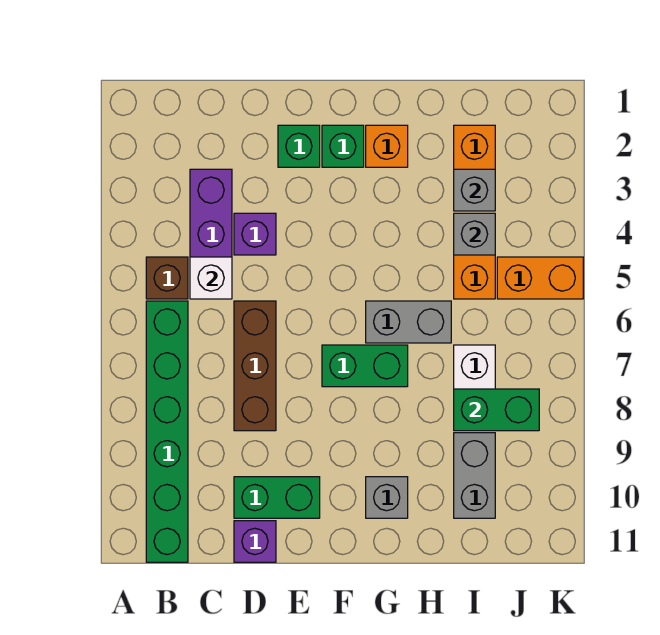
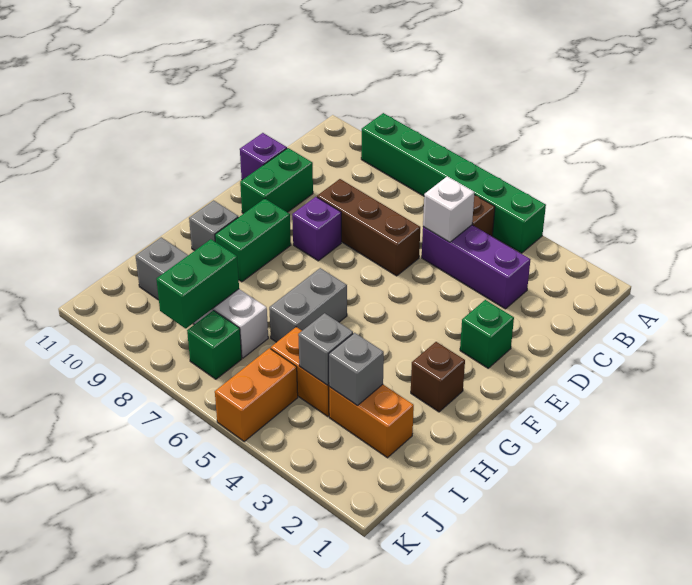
green 1x6 brick [146,301,188,562] -> green 1x6 brick moved to [361,113,546,253]
purple 1x1 brick [234,213,276,255] -> purple 1x1 brick moved to [292,197,341,261]
green 1x1 brick [322,125,364,167] -> green 1x1 brick moved to [187,310,242,379]
green 1x2 brick [322,345,408,387] -> green 1x2 brick moved to [215,199,291,282]
orange 1x1 brick [366,125,408,167] -> brown 1x1 brick [411,342,465,412]

